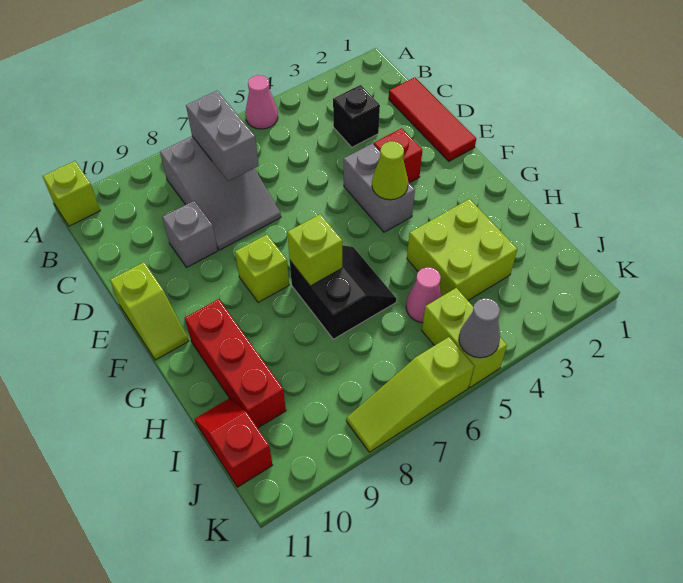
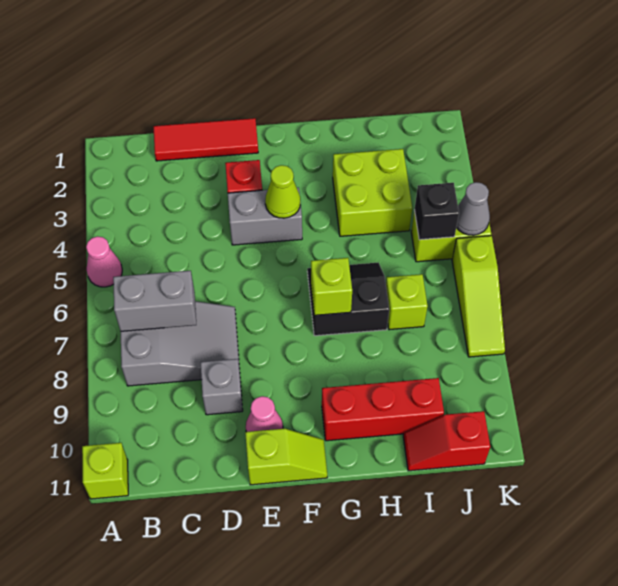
black 1x1 brick [333,85,380,147] -> black 1x1 brick moved to [414,183,459,240]
lime 1x1 brick [235,235,289,303] -> lime 1x1 brick moved to [386,274,428,330]
pink 1x1 cone [406,267,442,323] -> pink 1x1 cone moved to [246,396,283,432]

